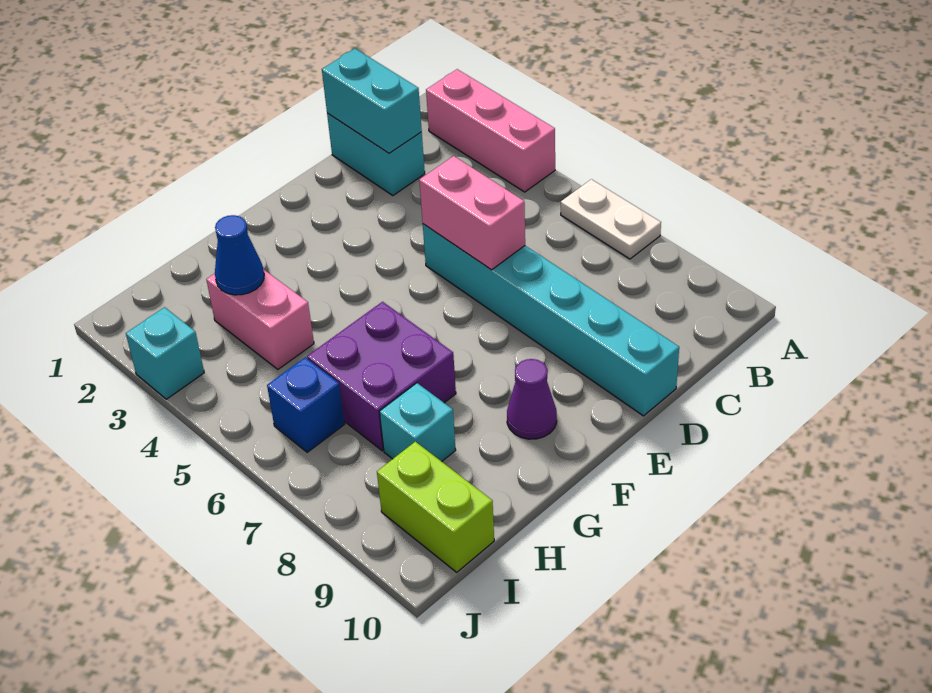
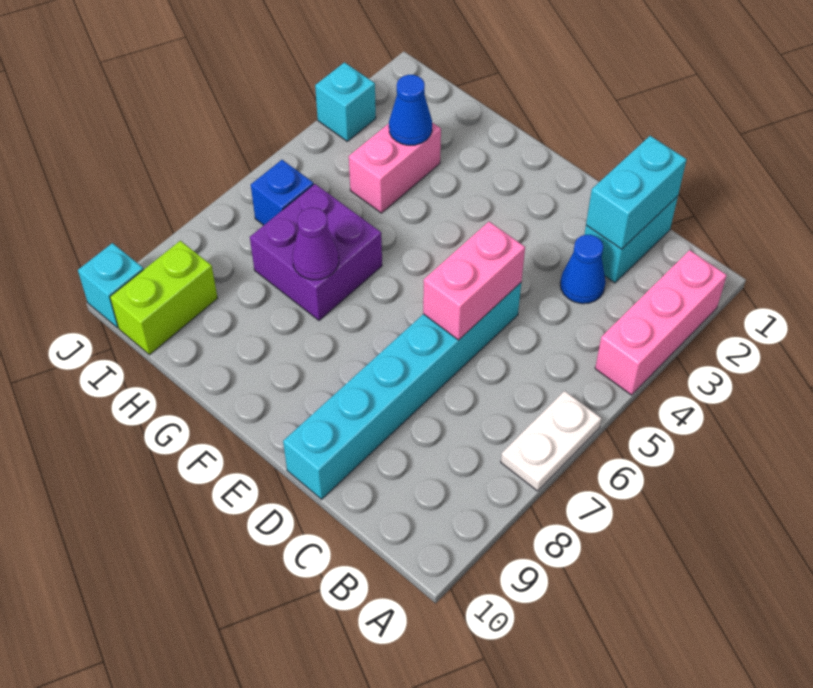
none -> blue 1x1 cone [560,235,606,304]
purple 1x1 cone [507,359,557,439] -> purple 1x1 cone moved to [293,208,339,280]
cyan 1x1 brick [379,383,456,461] -> cyan 1x1 brick moved to [78,243,144,328]

